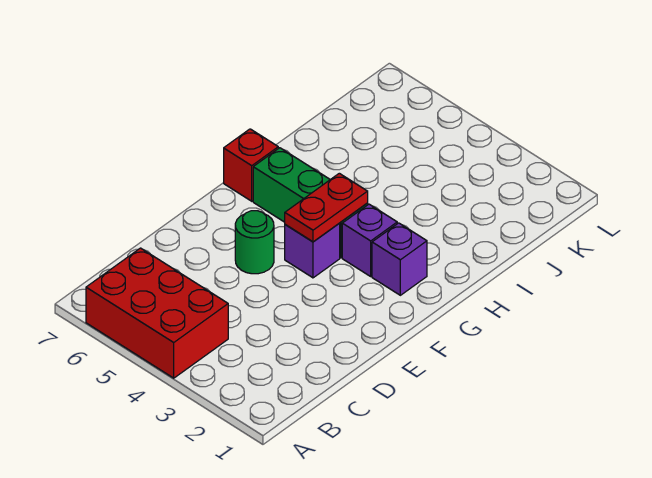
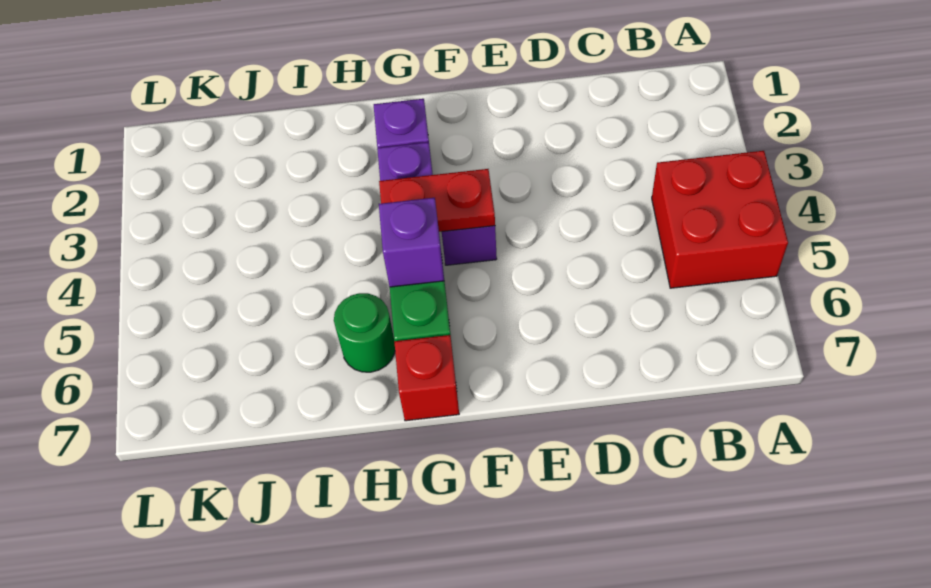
red 2x3 brick [86,248,228,378] -> red 2x2 brick [652,151,788,288]
green 1x1 round brick [235,211,274,274] -> green 1x1 round brick moved to [334,293,395,372]
none -> purple 1x1 brick [379,198,444,287]

